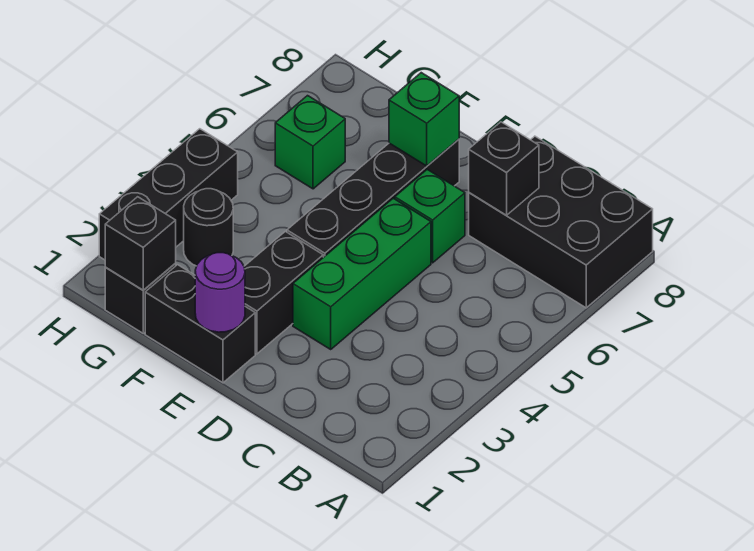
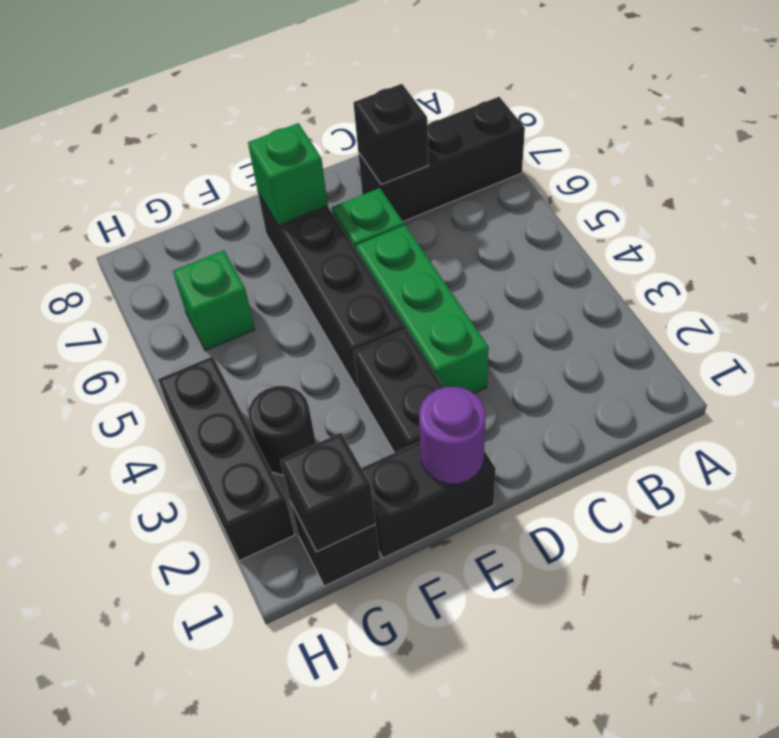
black 2x3 brick [469,136,653,308] -> black 1x3 brick [358,97,525,222]

